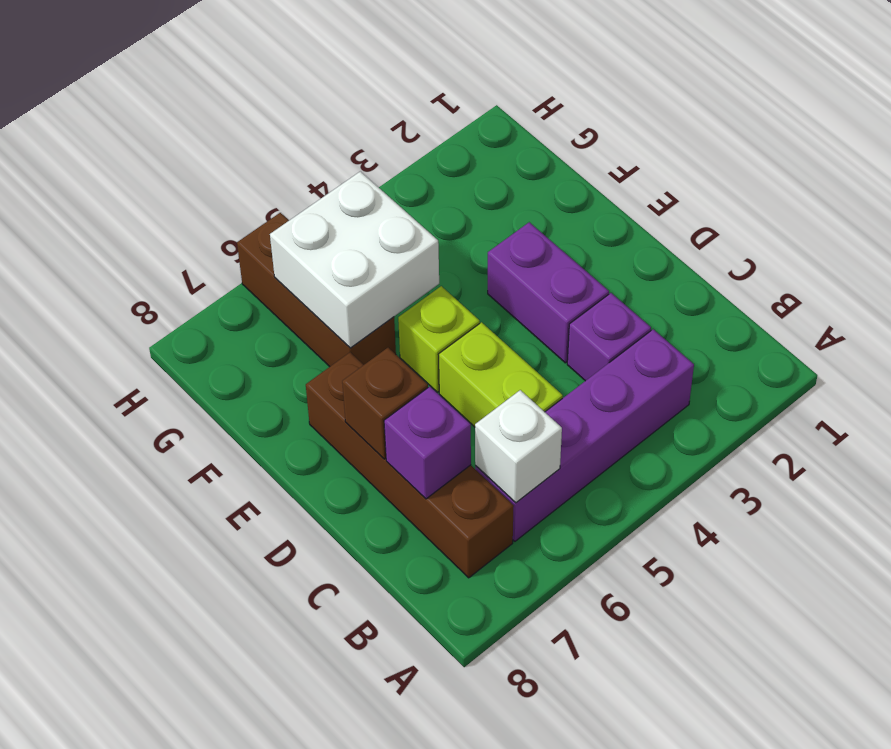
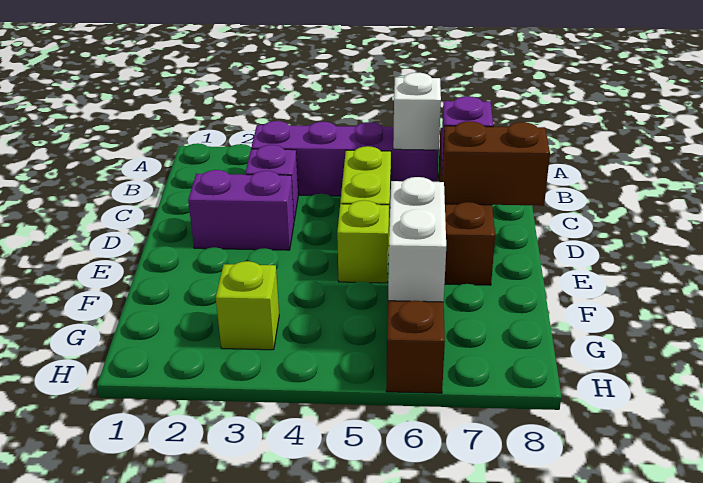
purple 1x2 brick [488,222,609,363] -> purple 1x2 brick turned to [188,170,294,250]
brown 1x1 brick [342,348,428,459] -> brown 1x2 brick [442,121,550,206]
white 2x2 brick [270,171,439,348] -> white 1x2 brick [388,177,446,302]
none -> lime 1x1 brick [216,261,279,350]

